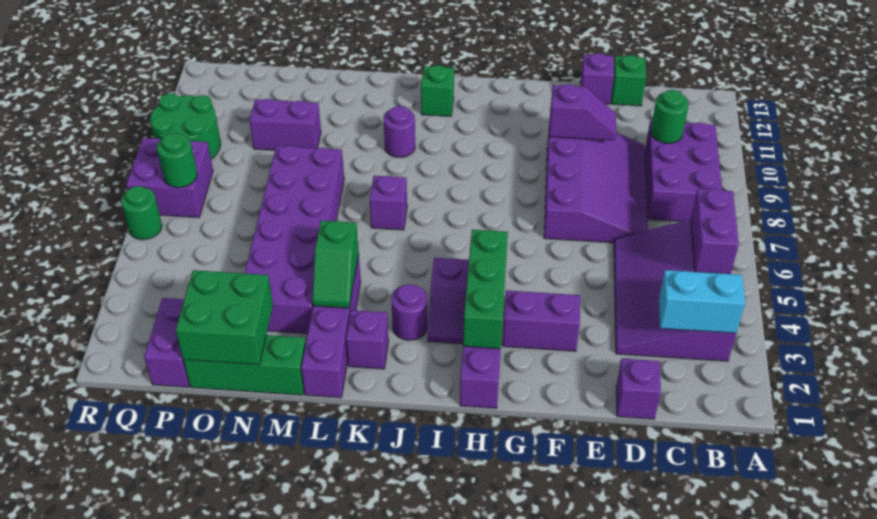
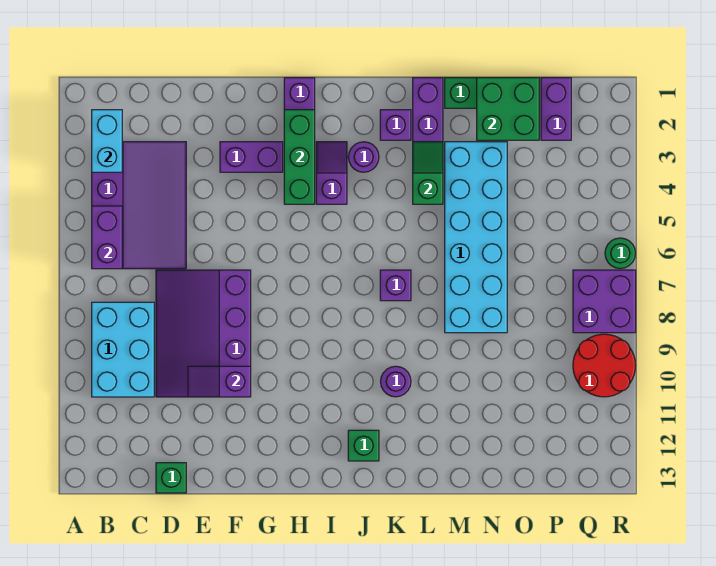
cyan 1x2 brick [659,270,745,333] -> cyan 1x2 brick turned to [92,110,122,172]
purple 2x3 brick [645,121,722,222] -> cyan 2x3 brick [92,302,154,397]
green 1x1 round brick [651,90,689,143] -> none
purple 1x1 brick [616,359,661,419] -> none
purple 1x1 brick [580,53,614,104] -> none
purple 2x6 brick [245,146,344,334] -> cyan 2x6 brick [445,142,507,333]
purple 1x2 brick [249,99,321,150] -> none
green 1x1 round brick [157,133,197,188] -> none
green 2x2 round brick [150,93,221,159] -> red 2x2 round brick [573,334,636,397]

